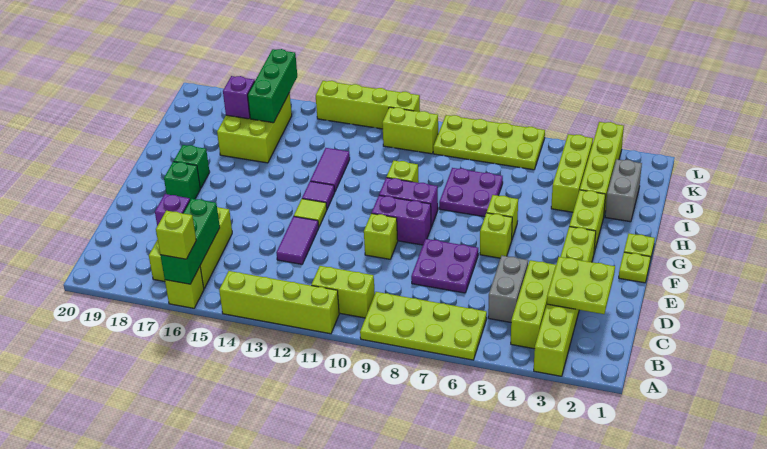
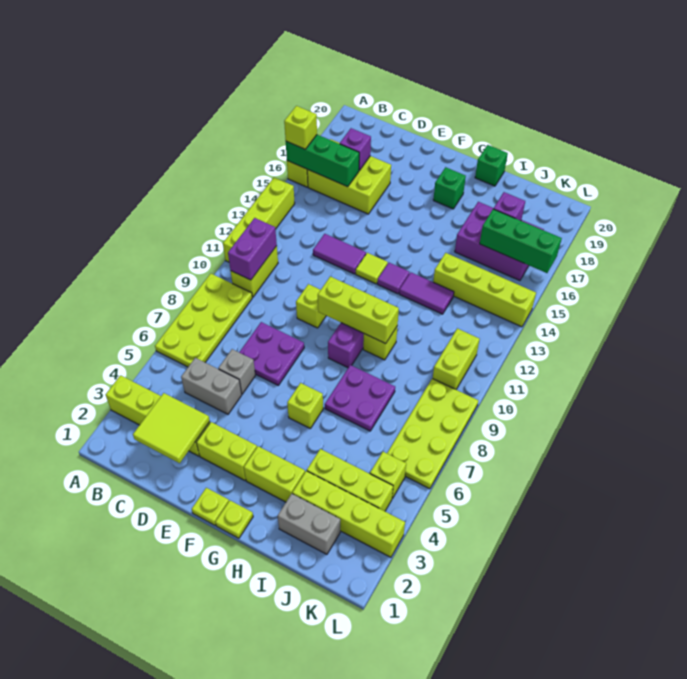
lime 1x3 brick [511,260,556,349] -> lime 1x3 brick moved to [318,276,399,344]
lime 2x2 plate [547,257,615,314] -> lime 2x2 tile [133,393,210,463]
none -> grey 1x1 brick [218,349,255,394]
lime 1x1 brick [480,213,512,258] -> lime 1x1 brick moved to [370,452,406,498]
purple 1x2 brick [372,195,431,245] -> purple 1x2 brick moved to [228,218,277,280]
green 1x1 brick [164,162,200,199] -> green 1x1 brick moved to [475,145,508,186]
lime 2x3 brick [217,93,292,163] -> purple 2x3 brick [455,202,544,281]
lime 1x4 brick [316,81,420,129] -> lime 1x4 brick turned to [433,253,536,327]

